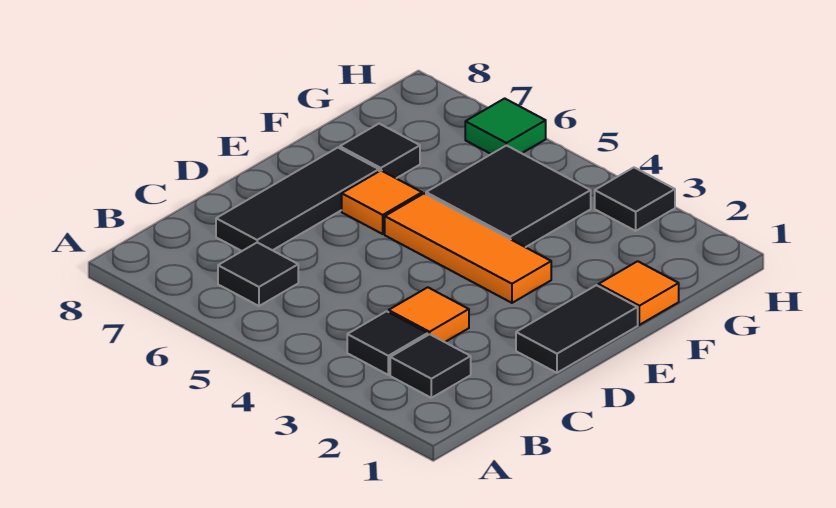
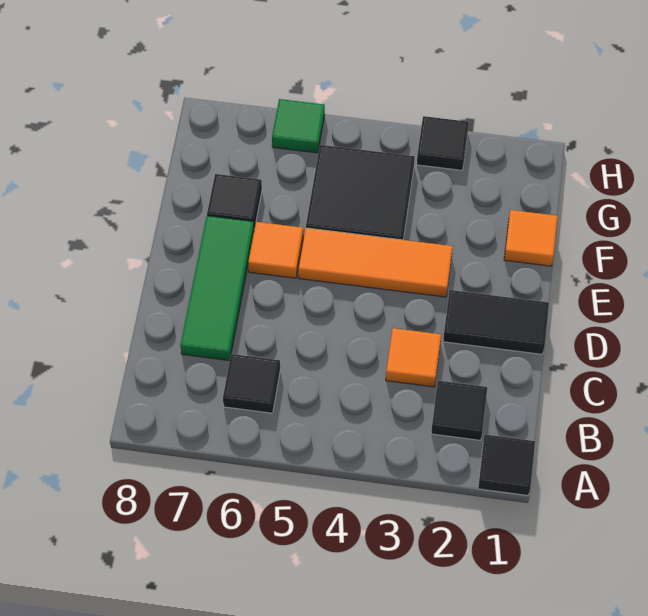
black 1x1 tile [347,311,428,375] -> black 1x1 tile moved to [478,435,535,495]
black 1x3 tile [216,148,379,251] -> green 1x3 tile [180,216,254,361]
black 1x2 tile [516,285,638,373] -> black 1x2 tile turned to [443,290,549,354]

